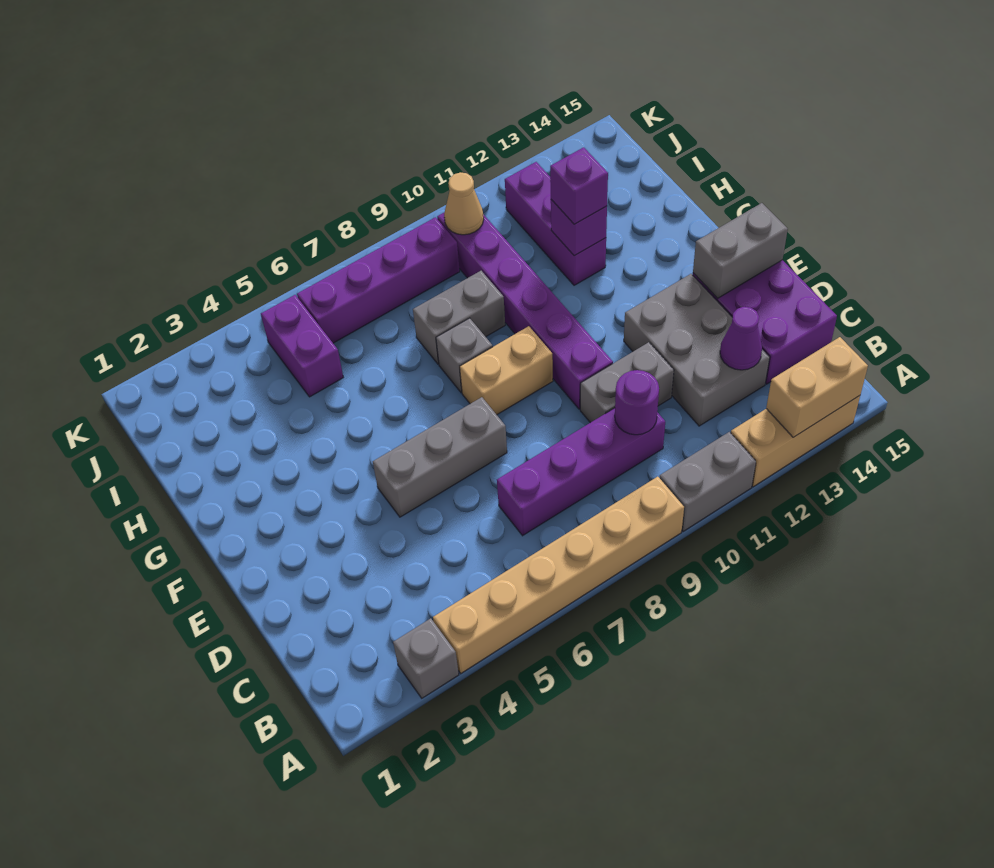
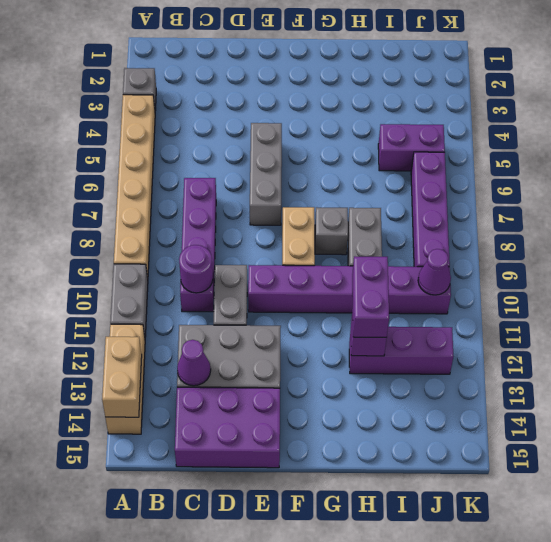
grey 1x2 brick [693,203,788,298] -> none
purple 1x1 brick [550,147,608,224] -> purple 1x2 brick [352,256,389,337]
tan 1x1 cone [444,172,484,235] -> purple 1x1 cone [418,249,451,295]

